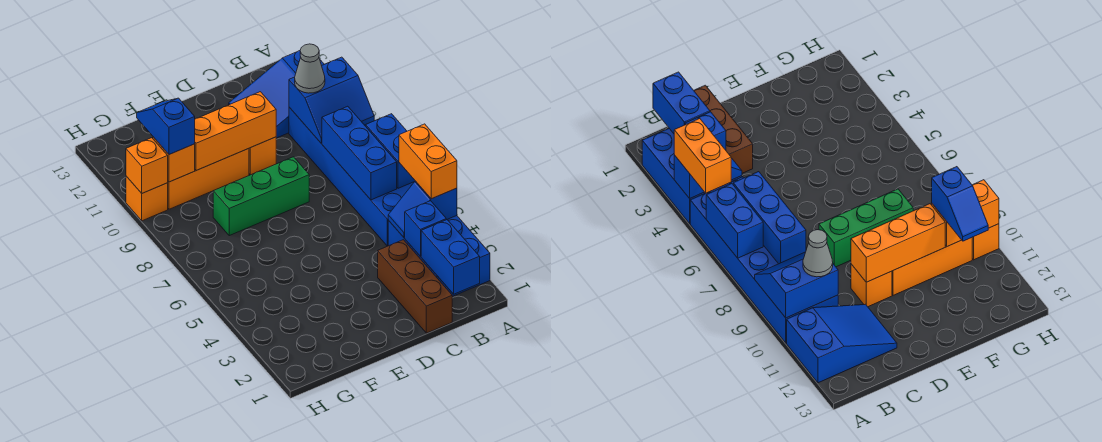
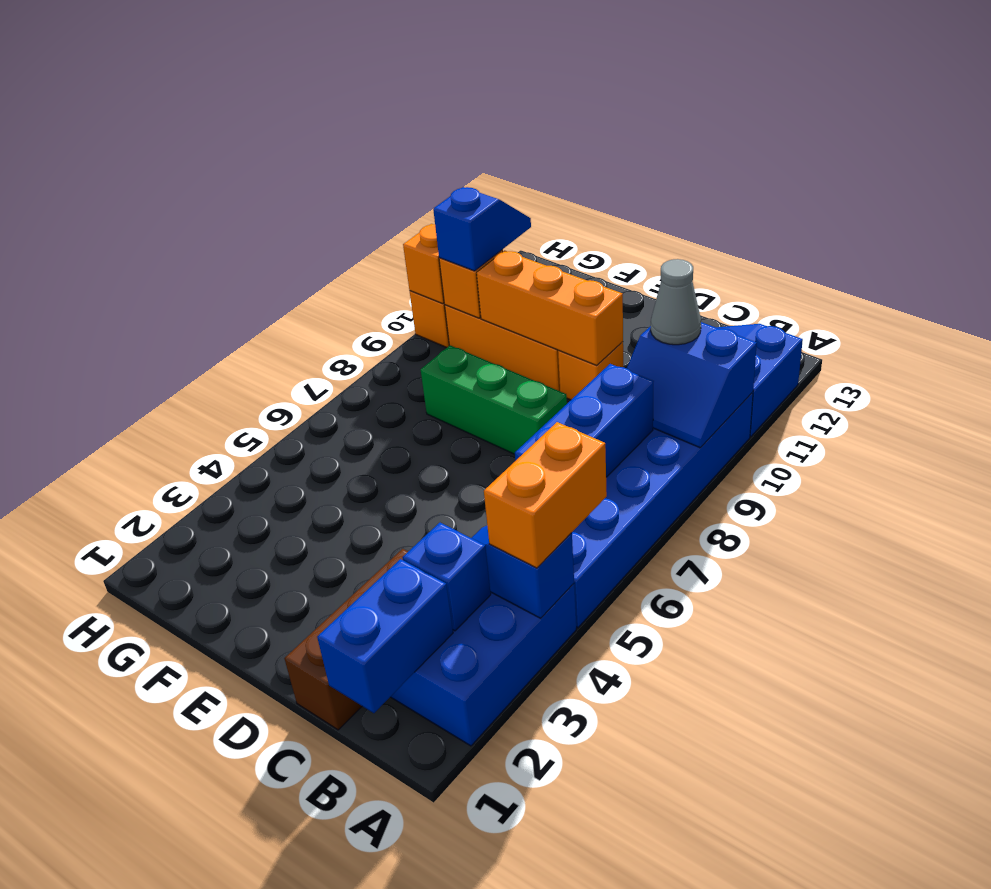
blue 1x2 brick [366,114,415,188] -> none

